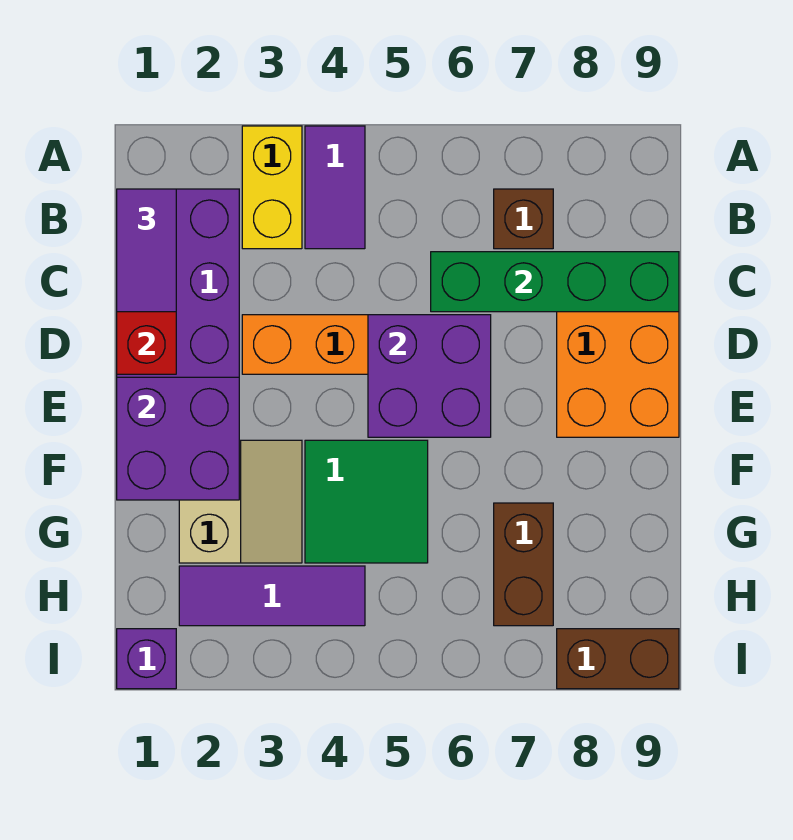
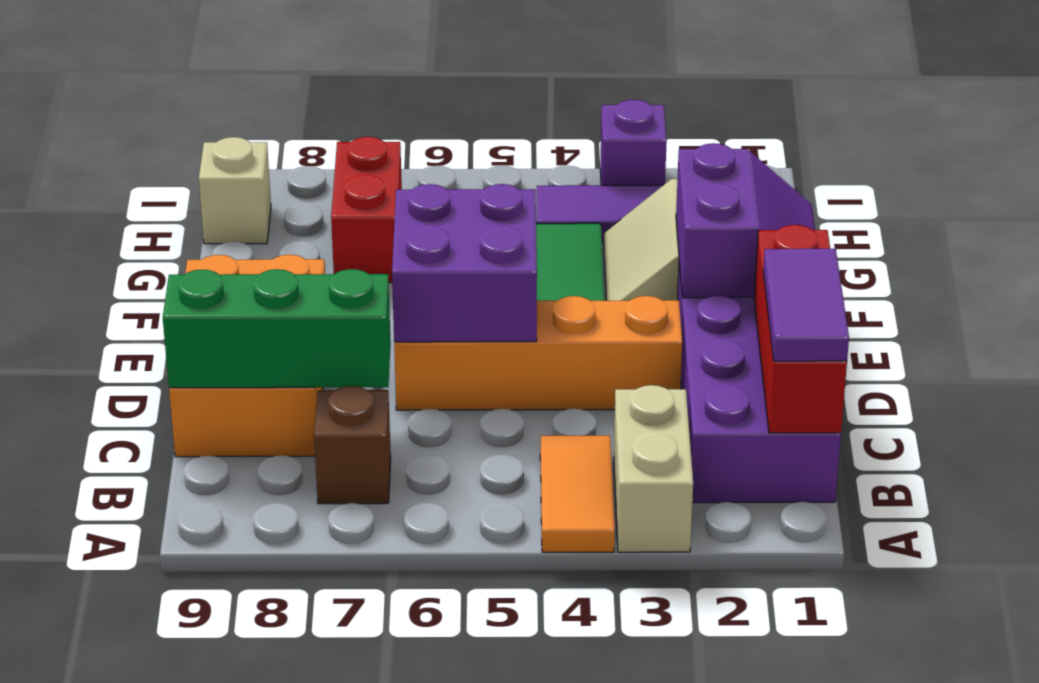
yellow 1x2 brick [242,126,302,249] -> tan 1x2 brick [614,385,693,552]
purple 1x2 tile [305,126,365,249] -> orange 1x2 tile [540,436,615,552]
green 1x4 brick [431,252,679,312] -> green 1x3 brick [163,269,391,388]
purple 2x2 brick [117,377,239,500] -> purple 2x2 slope [676,143,815,298]
brown 1x2 brick [494,503,553,626] -> red 1x2 brick [331,137,402,283]
none -> tan 1x1 brick [199,137,271,244]
purple 1x1 brick [117,629,176,689] -> purple 1x1 brick moved to [600,100,667,185]
brown 1x2 brick [557,629,679,689] -> none

